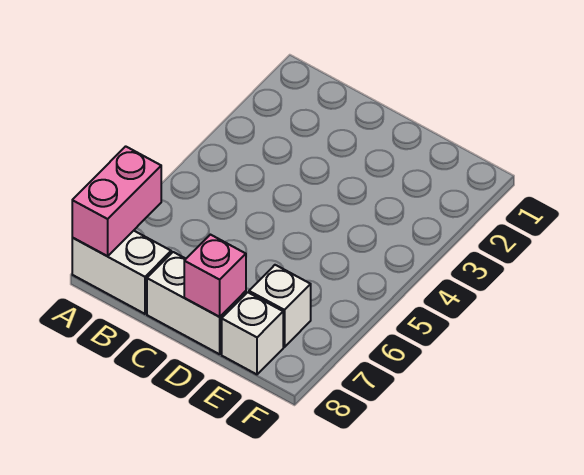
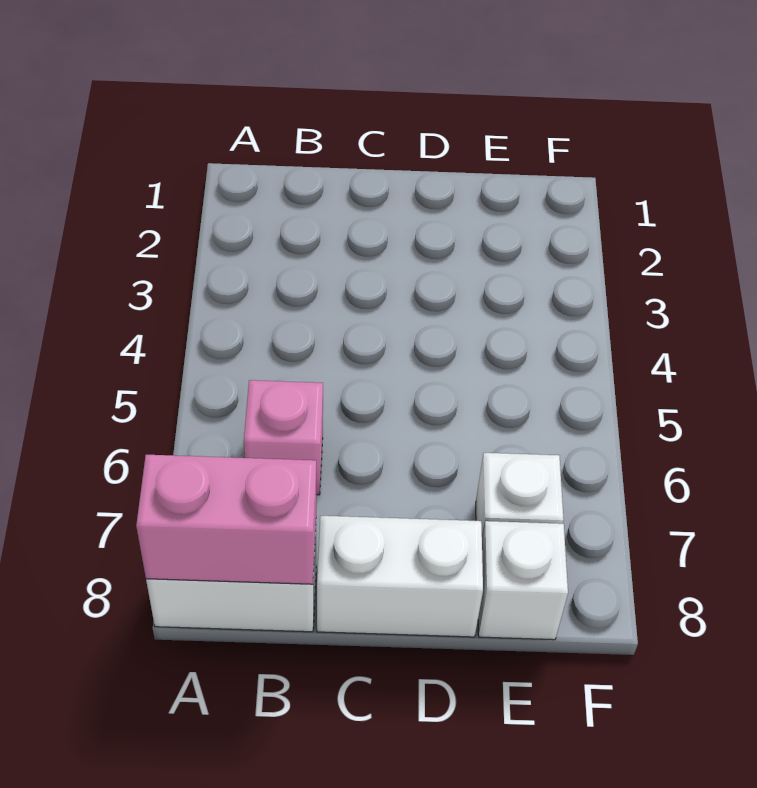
pink 1x2 brick [72,146,161,256] -> pink 1x2 brick turned to [136,455,316,584]
pink 1x1 brick [184,235,246,317] -> pink 1x1 brick moved to [244,380,323,495]

